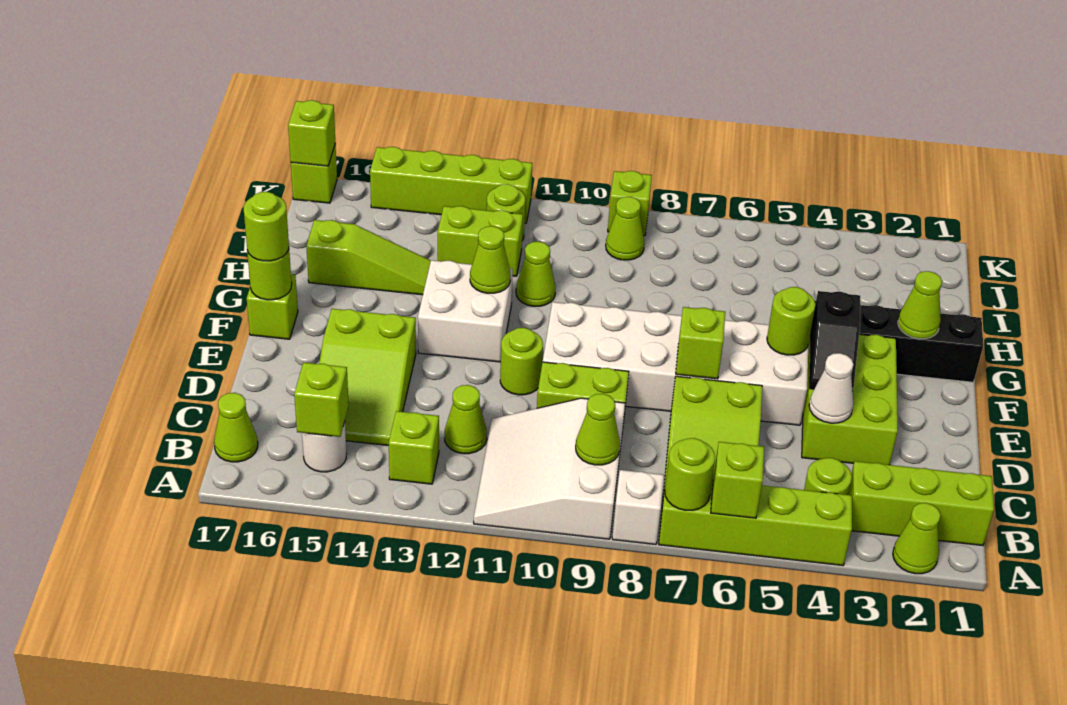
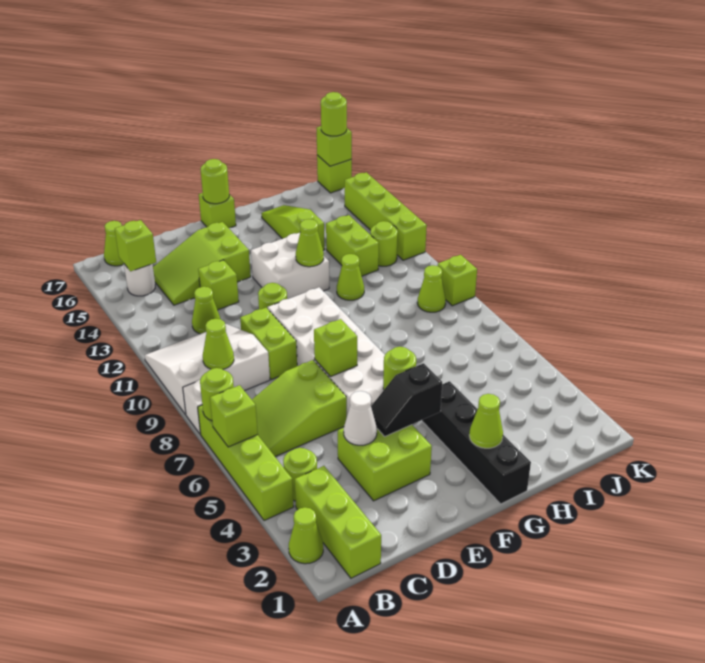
lime 1x1 brick [389,411,439,484] -> lime 1x1 brick moved to [198,260,239,310]
lime 2x3 brick [802,332,898,465] -> lime 2x2 brick [338,425,432,501]
lime 1x1 round brick [244,192,289,261] -> lime 1x1 round brick moved to [321,92,347,136]
lime 1x3 slope [306,220,431,295] -> lime 1x3 slope turned to [261,205,325,250]

